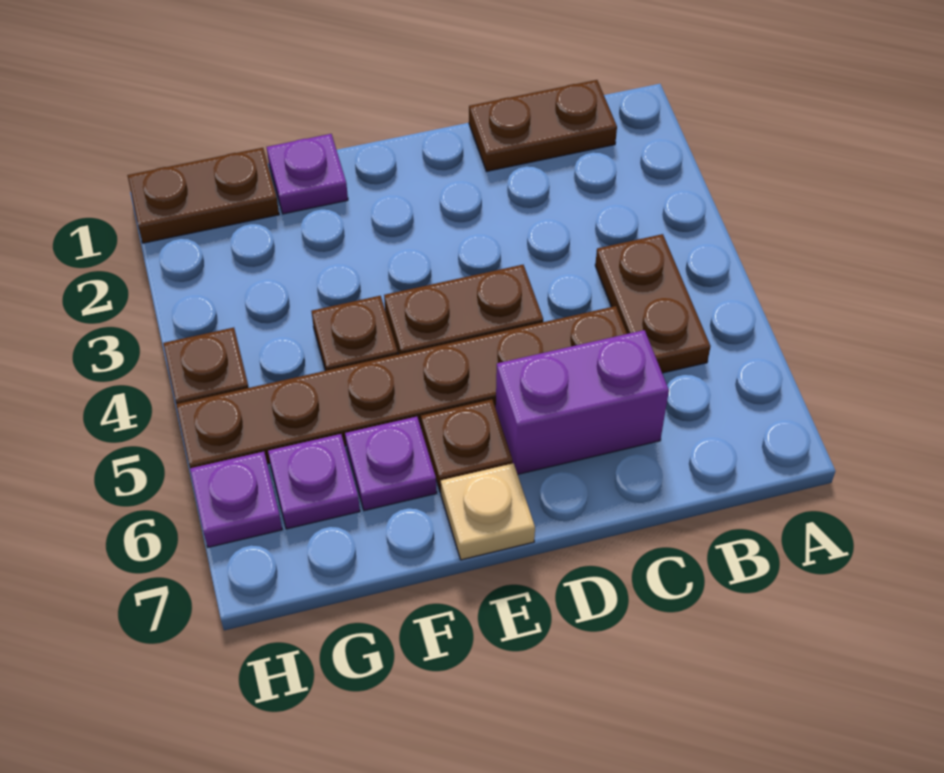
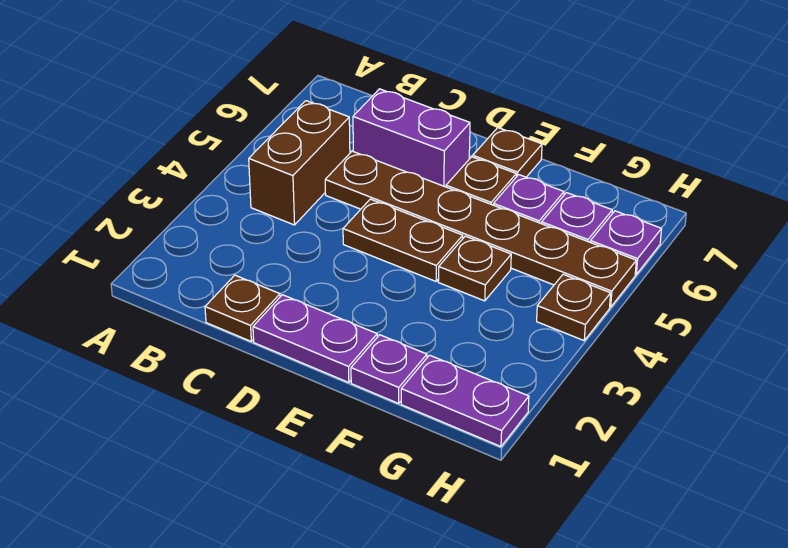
brown 1x2 plate [469,80,617,171] -> brown 1x1 plate [205,275,280,341]
brown 1x2 plate [595,234,711,373] -> brown 1x2 brick [249,101,350,225]
none -> purple 1x2 plate [253,295,377,383]
tan 1x1 plate [441,463,535,560] -> brown 1x1 plate [473,128,542,177]
brown 1x2 plate [127,148,279,243] -> purple 1x2 plate [401,355,529,447]

